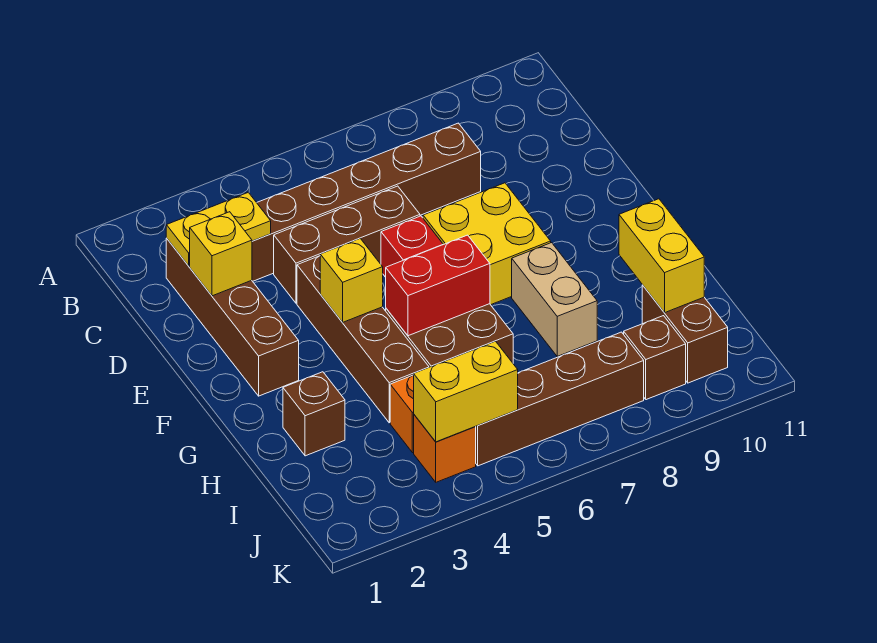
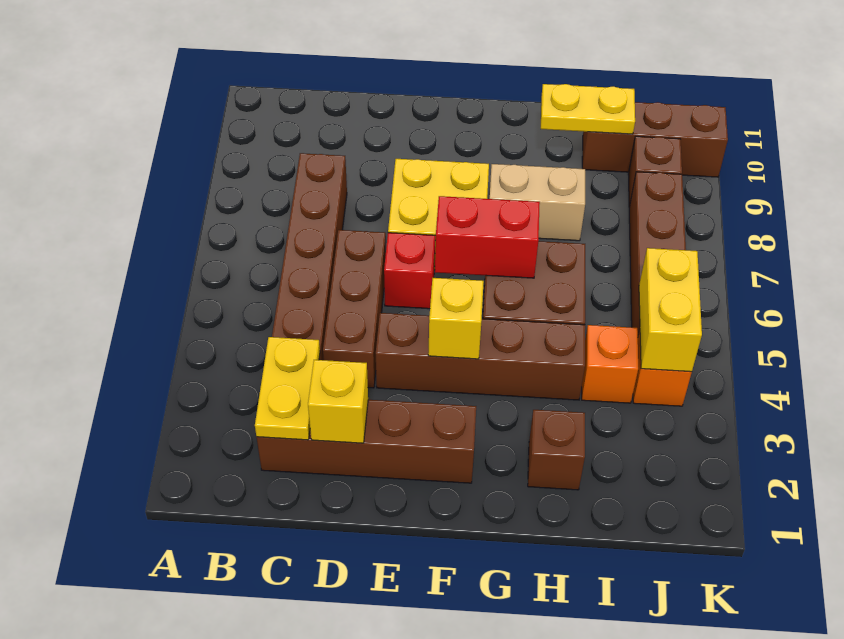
red 1x2 brick [386,235,490,336] -> red 1x2 brick turned to [435,196,540,278]
yellow 1x2 brick [619,199,704,313] -> yellow 1x2 plate [541,84,635,134]
brown 1x2 brick [642,285,728,383] -> brown 1x3 brick [582,102,728,177]

